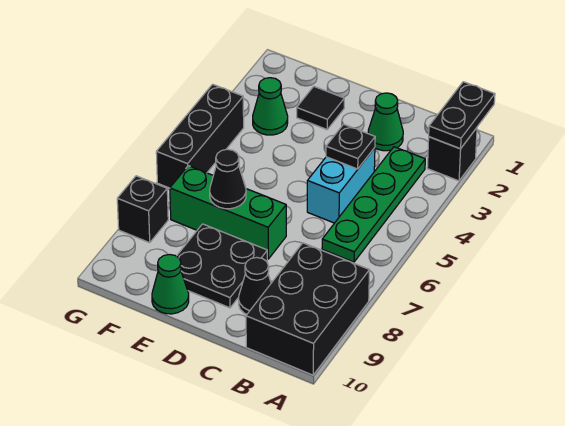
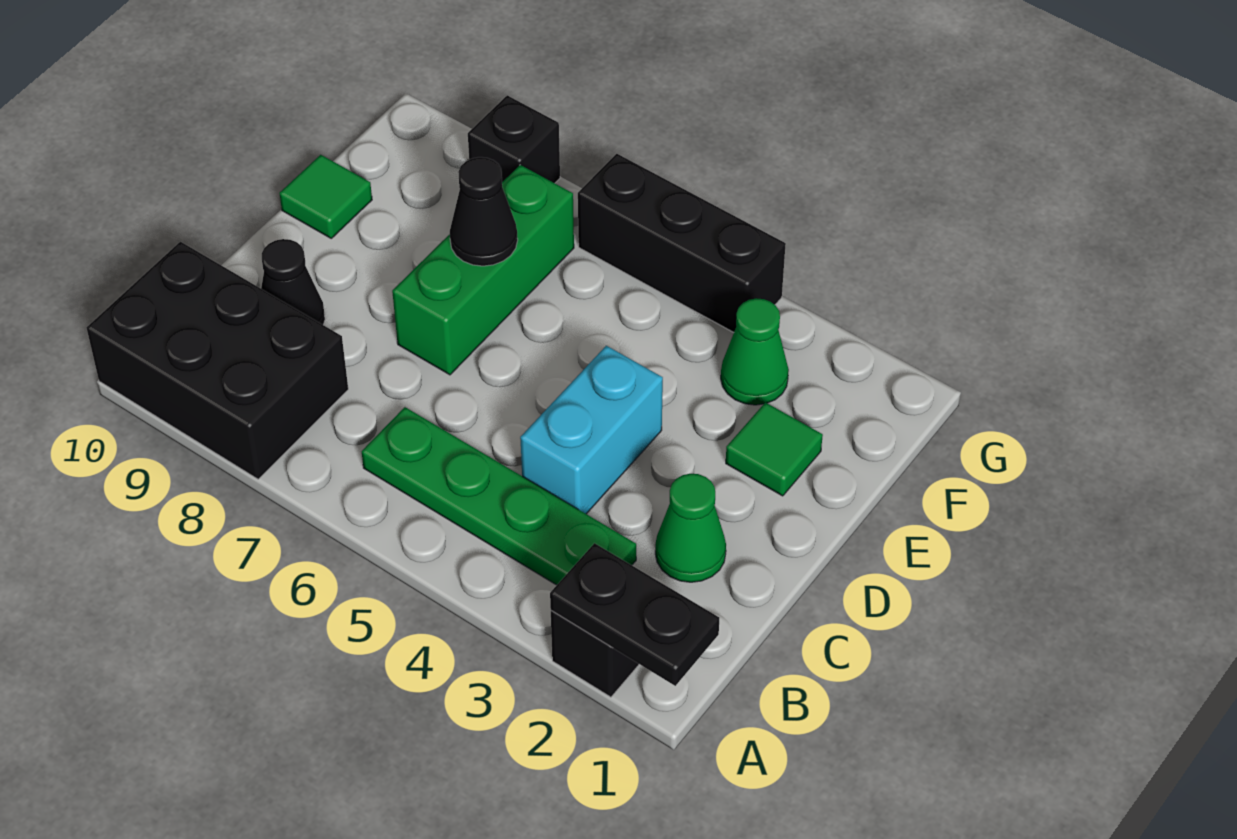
cyan 1x2 brick [307,148,375,223] -> cyan 1x2 brick turned to [520,346,663,514]
black 1x1 plate [326,124,375,169] -> none
black 2x2 plate [177,224,267,308] -> none
black 1x1 tile [297,87,344,129] -> green 1x1 tile [726,403,823,496]
green 1x1 cone [152,254,189,314] -> green 1x1 tile [279,155,372,238]

